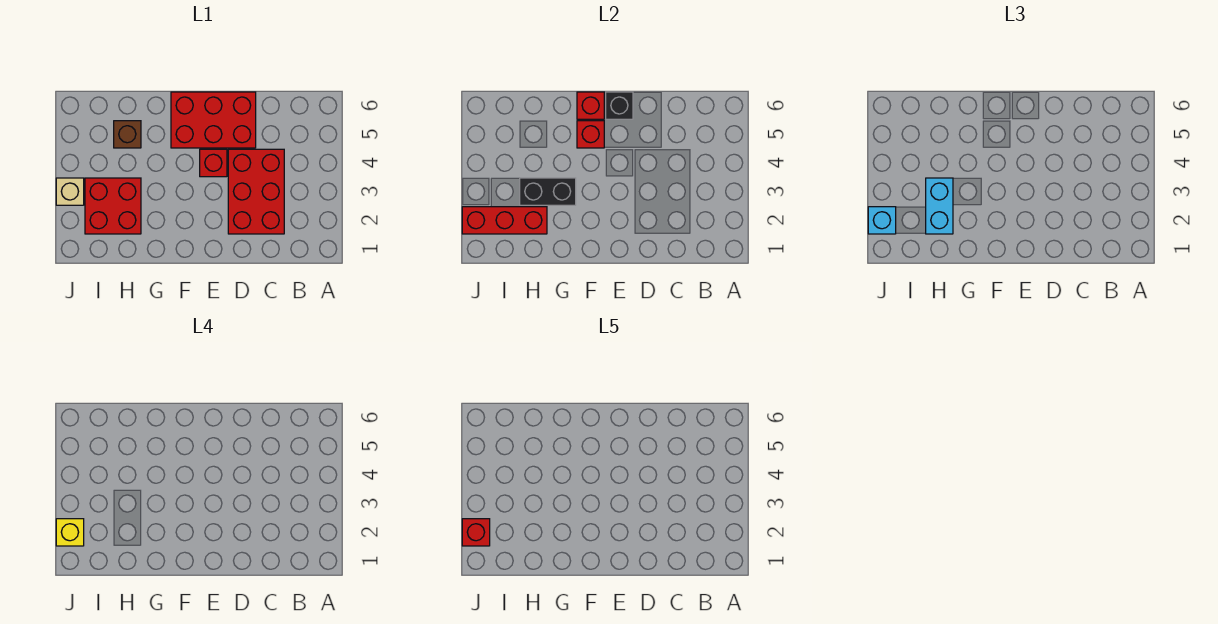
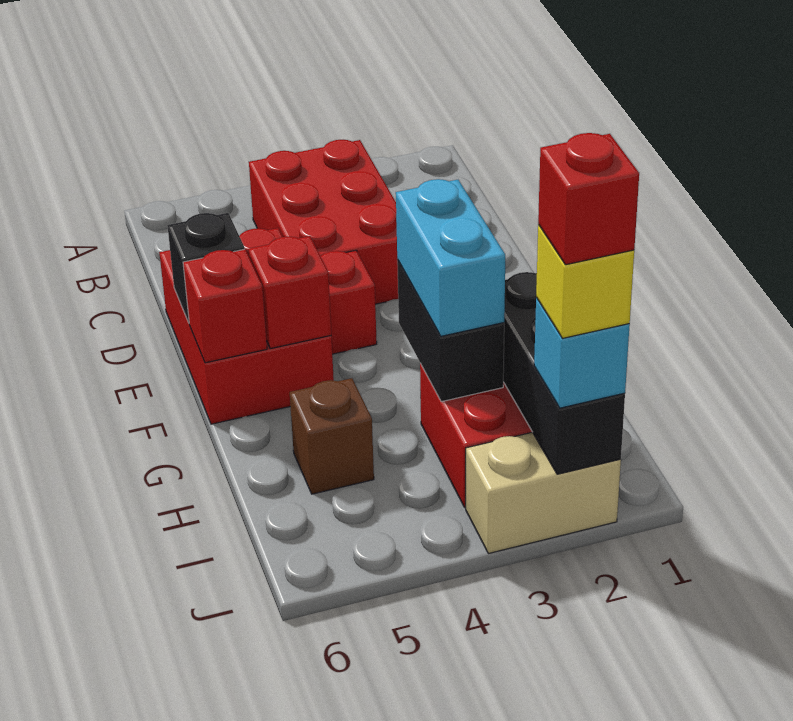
red 2x3 brick [228,149,284,234] -> red 2x3 brick turned to [249,140,398,304]
red 1x3 brick [462,207,547,234] -> black 1x3 brick [503,272,625,474]
cyan 1x2 brick [926,178,953,234] -> cyan 1x2 brick turned to [396,179,505,336]
tan 1x1 brick [56,178,84,205] -> tan 1x2 brick [466,432,621,554]

